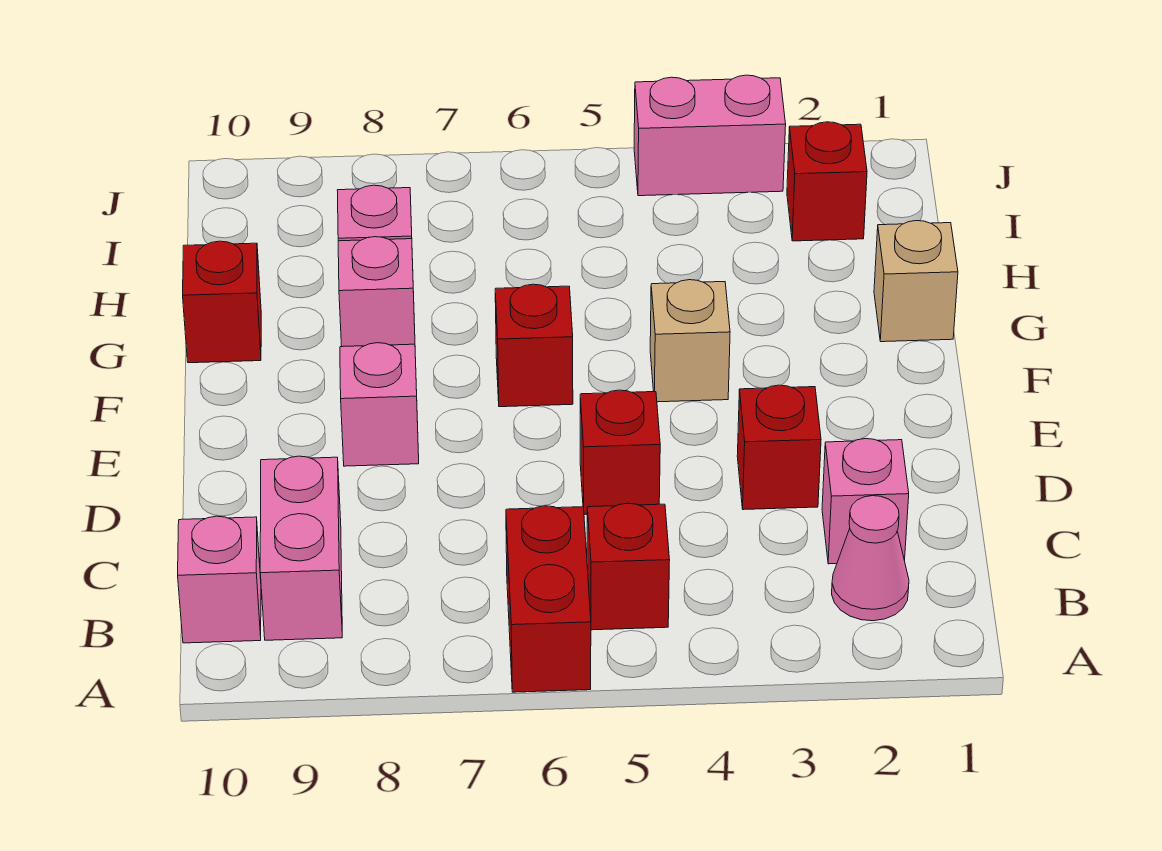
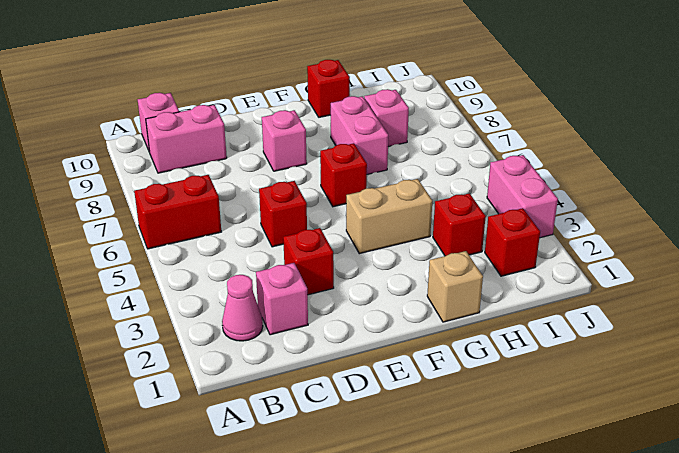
red 1x1 brick [587,503,670,630] -> red 1x1 brick moved to [433,193,486,256]
tan 1x1 brick [650,280,730,402] -> tan 1x2 brick [346,179,432,254]
pink 1x1 brick [338,237,415,347] -> pink 1x2 brick [331,96,388,174]

